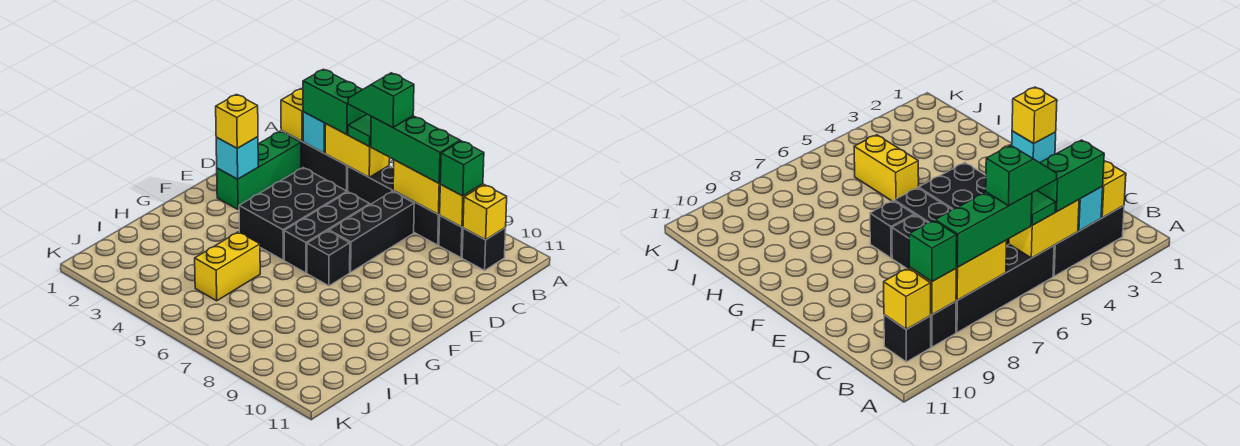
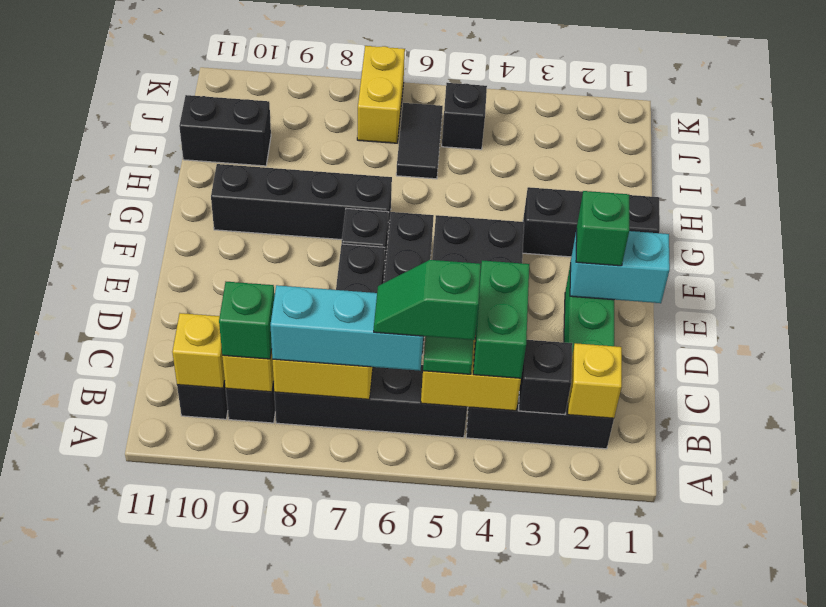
cyan 1x1 brick [303,112,326,153] -> black 1x1 brick [519,340,572,415]
green 1x2 brick [303,69,366,135] -> green 1x2 brick turned to [473,260,529,378]
green 1x2 slope [348,73,414,127] -> green 1x2 slope turned to [374,260,481,340]
green 1x3 brick [370,116,460,183] -> cyan 1x3 brick [270,285,423,371]
cyan 1x1 brick [216,137,258,179] -> cyan 1x2 brick [570,229,670,303]
yellow 1x1 brick [216,94,258,148] -> green 1x1 brick [576,191,629,266]
none -> black 1x3 brick [523,187,660,257]
none -> black 1x4 brick [211,164,392,243]
yellow 1x2 brick [195,232,260,301] -> yellow 1x2 brick moved to [357,46,405,143]
none -> black 1x2 tile [396,103,443,179]
none -> black 1x2 brick [179,95,271,166]
none -> black 1x1 brick [442,83,487,150]

